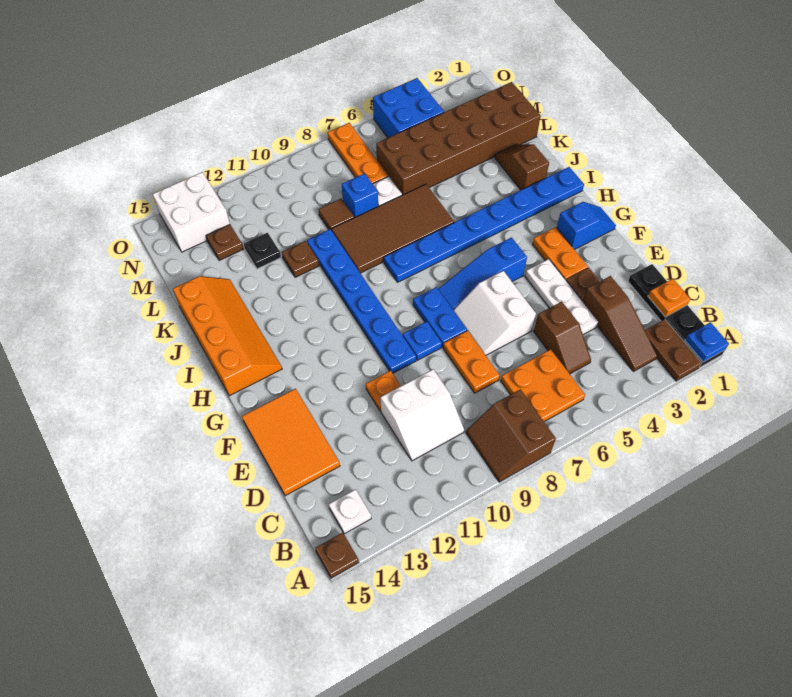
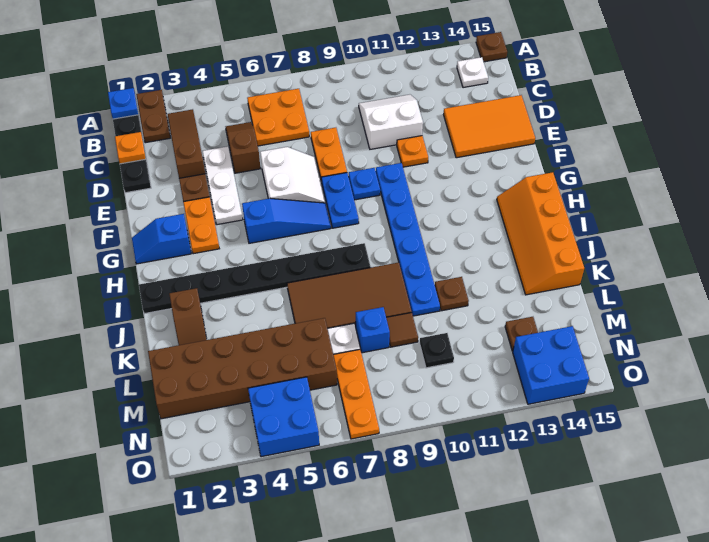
brown 2x2 slope [466,389,556,482] -> none
orange 2x3 tile [242,389,340,496] -> orange 2x3 tile turned to [444,95,535,158]
blue 1x8 plate [384,167,584,282] -> black 1x8 plate [139,243,371,314]
black 1x1 plate [244,233,281,269] -> black 1x1 plate moved to [420,333,454,368]
white 2x2 brick [153,172,230,252] -> blue 2x2 brick [513,326,589,404]

